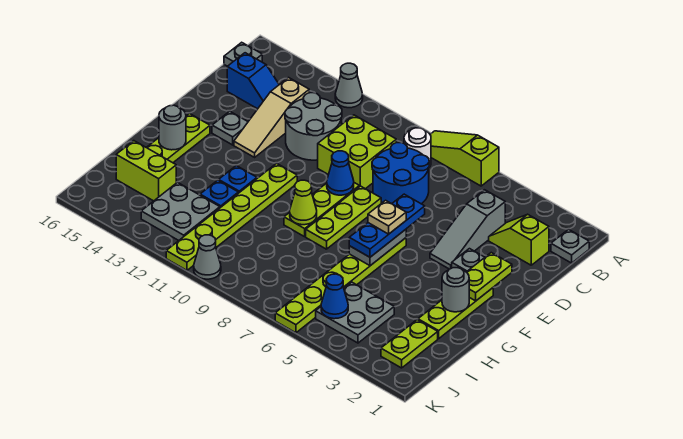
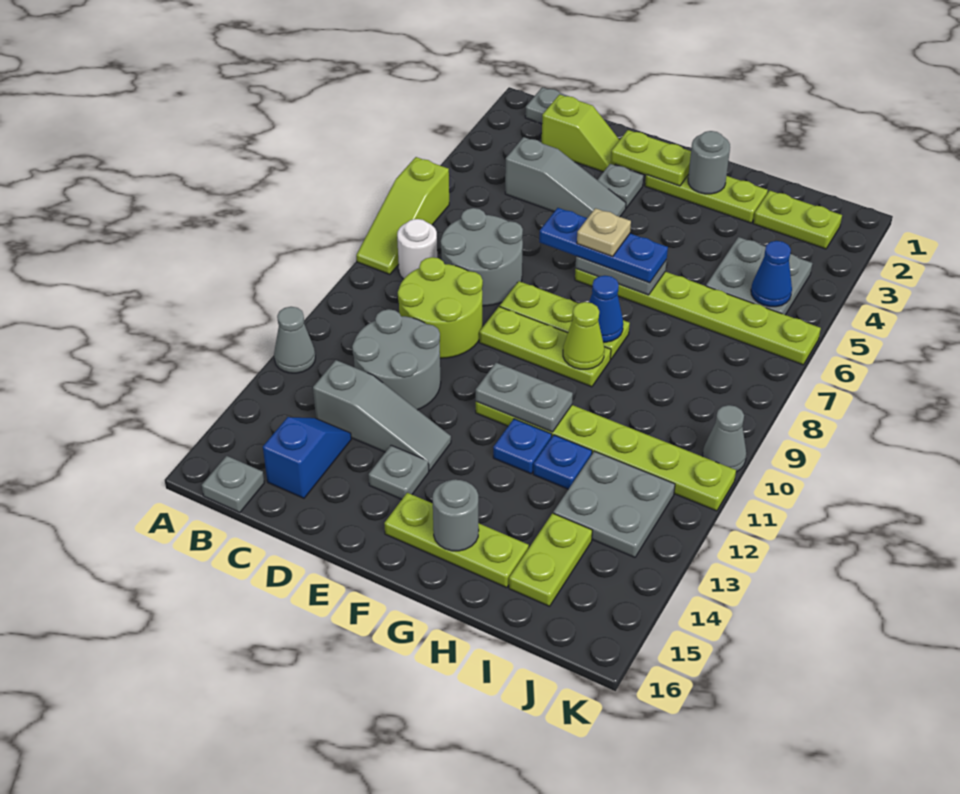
lime 1x2 slope [489,214,549,265] -> lime 1x2 slope turned to [542,95,619,172]
blue 2x2 round brick [372,143,429,204] -> grey 2x2 round brick [441,208,523,306]
lime 2x2 brick [318,115,396,189] -> lime 2x2 round brick [398,257,483,358]
tan 1x3 slope [234,78,309,157] -> grey 1x3 slope [313,360,451,471]
blue 1x1 cone [327,151,354,195] -> blue 1x1 cone moved to [589,275,623,342]
none -> grey 1x2 plate [476,363,573,432]
lime 1x2 brick [116,141,176,201] -> lime 1x2 plate [509,513,592,606]

